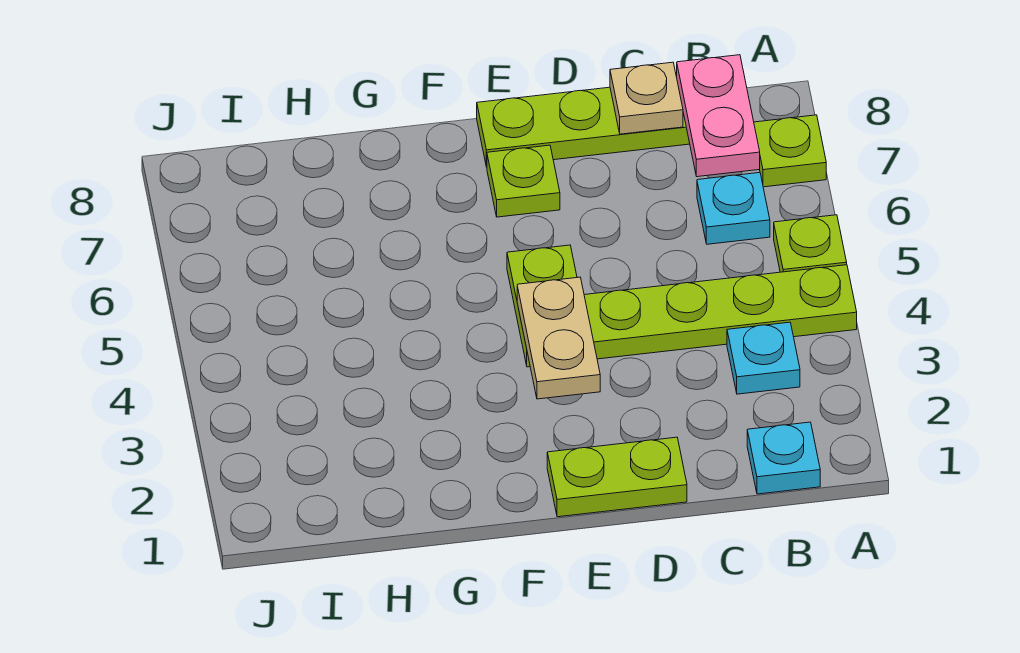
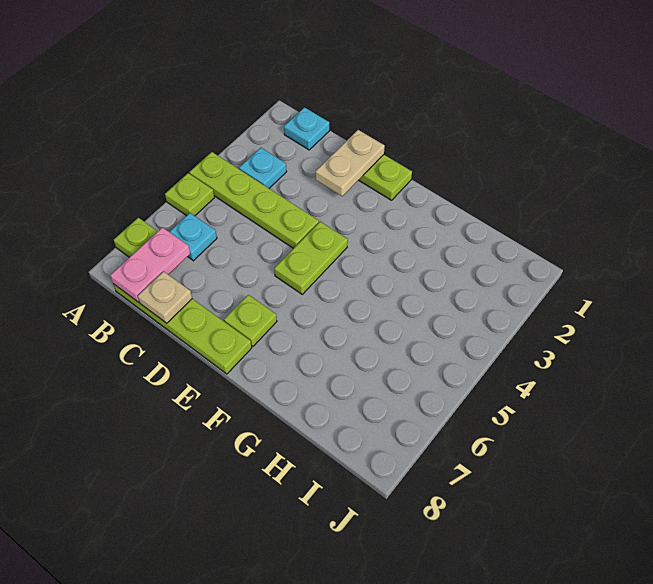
tan 1x2 plate [517,277,600,399] -> tan 1x2 plate moved to [316,130,385,196]

